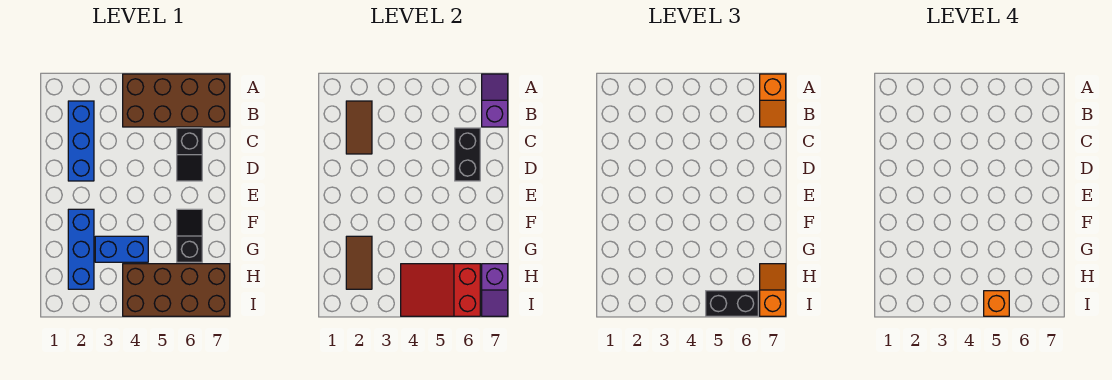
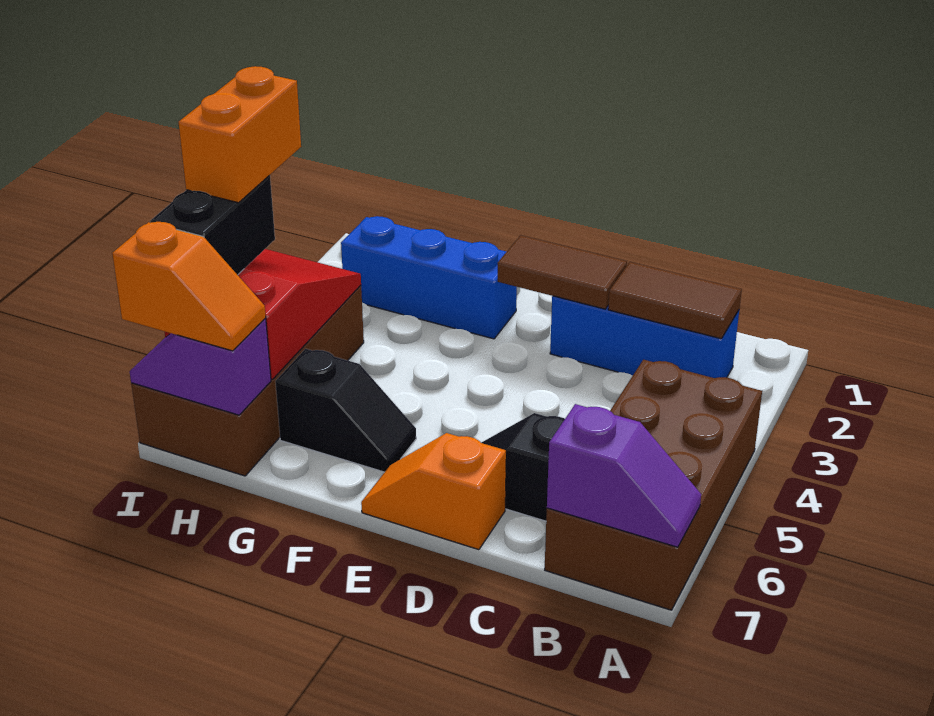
orange 1x2 slope [760,74,786,127] -> orange 1x2 slope moved to [361,433,506,550]
black 1x2 brick [455,128,480,181] -> none
brown 1x2 tile [346,236,372,289] -> brown 1x2 tile moved to [498,235,627,309]
blue 1x2 brick [95,236,148,262] -> none
orange 1x1 brick [984,291,1009,316] -> orange 1x2 brick [179,66,301,203]

